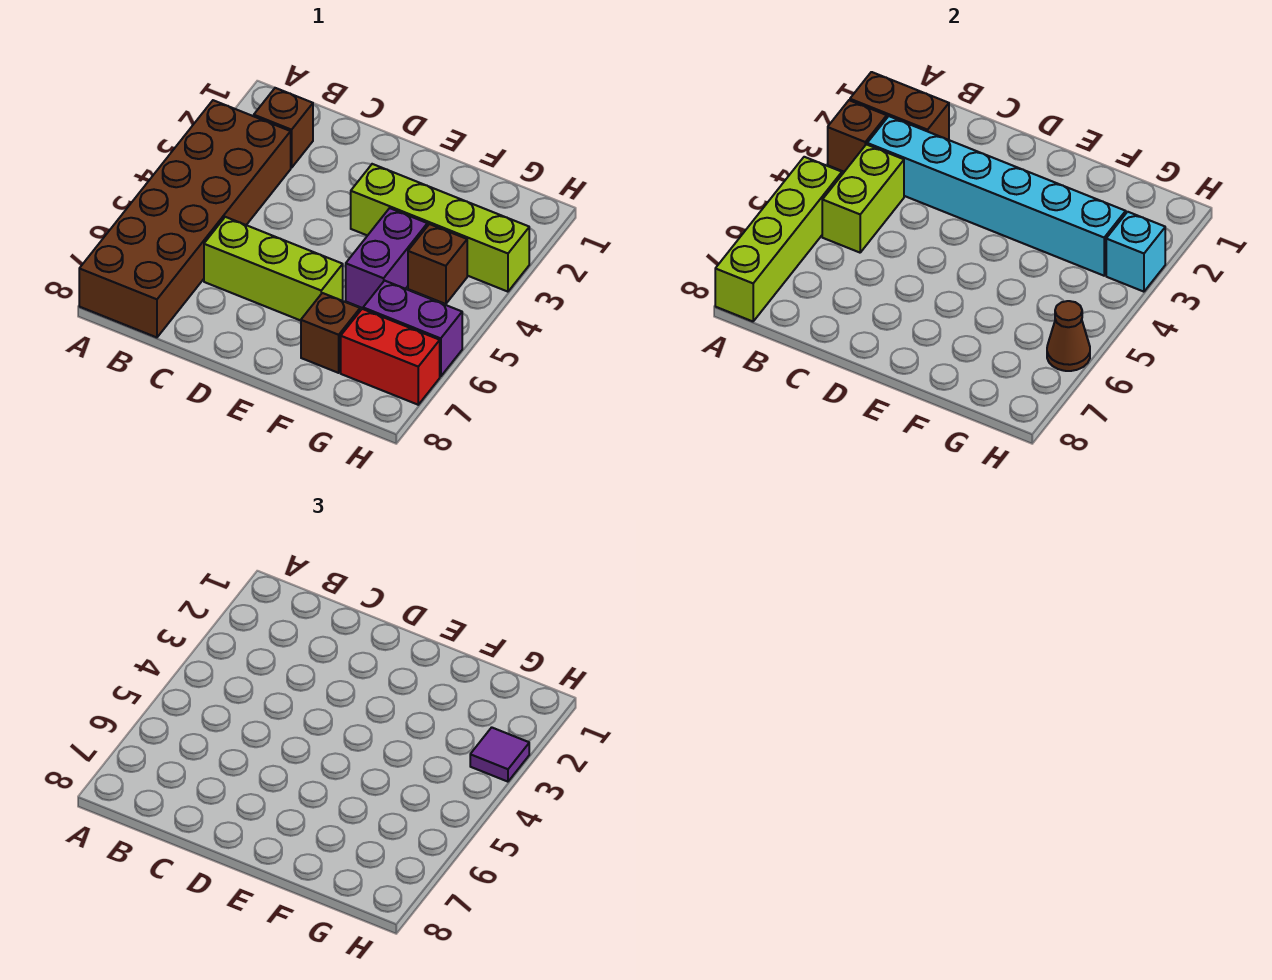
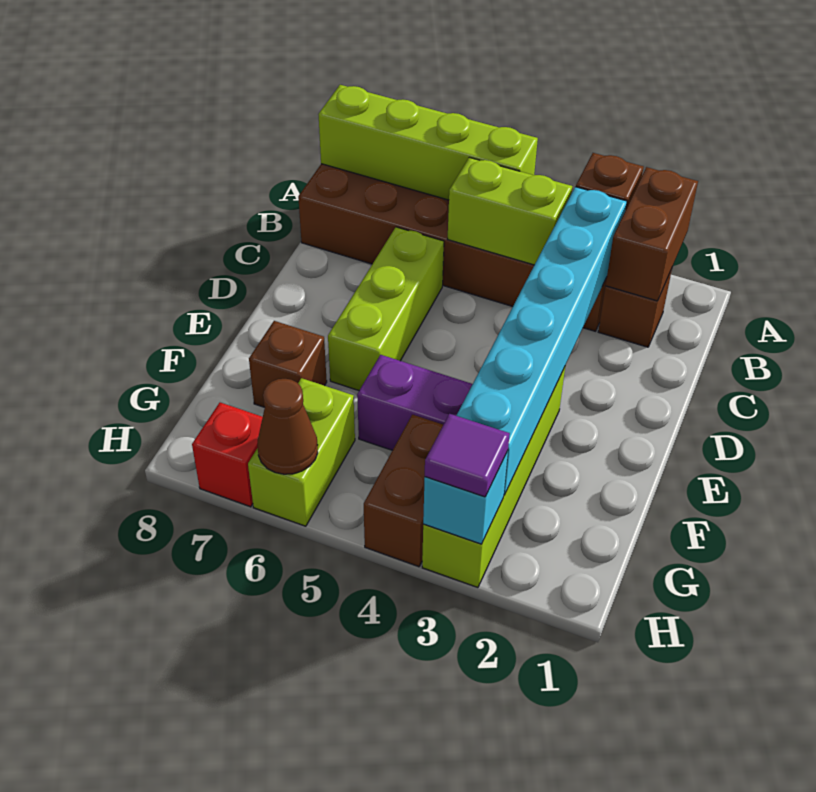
brown 1x1 brick [408,224,467,304] -> brown 1x2 brick [364,415,443,567]
purple 1x2 brick [363,281,462,377] -> lime 1x2 brick [248,378,355,526]
red 1x2 brick [341,309,440,405] -> red 1x1 brick [192,403,263,507]

